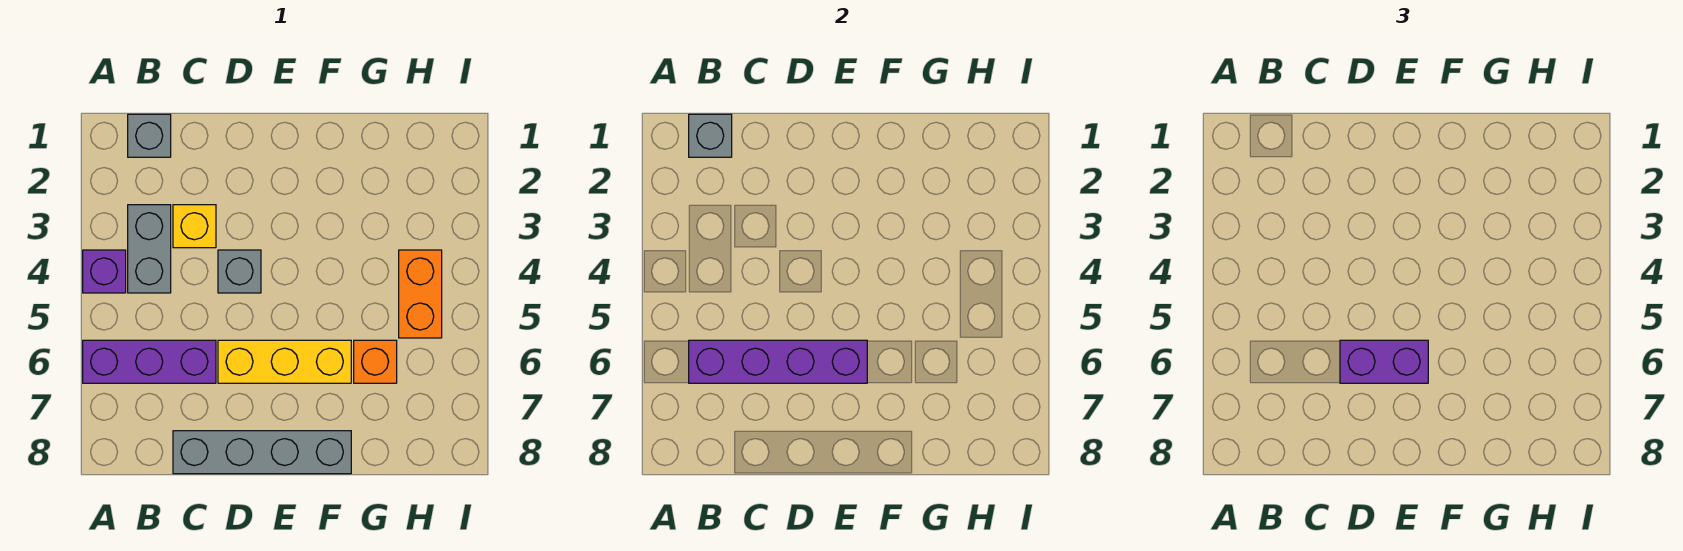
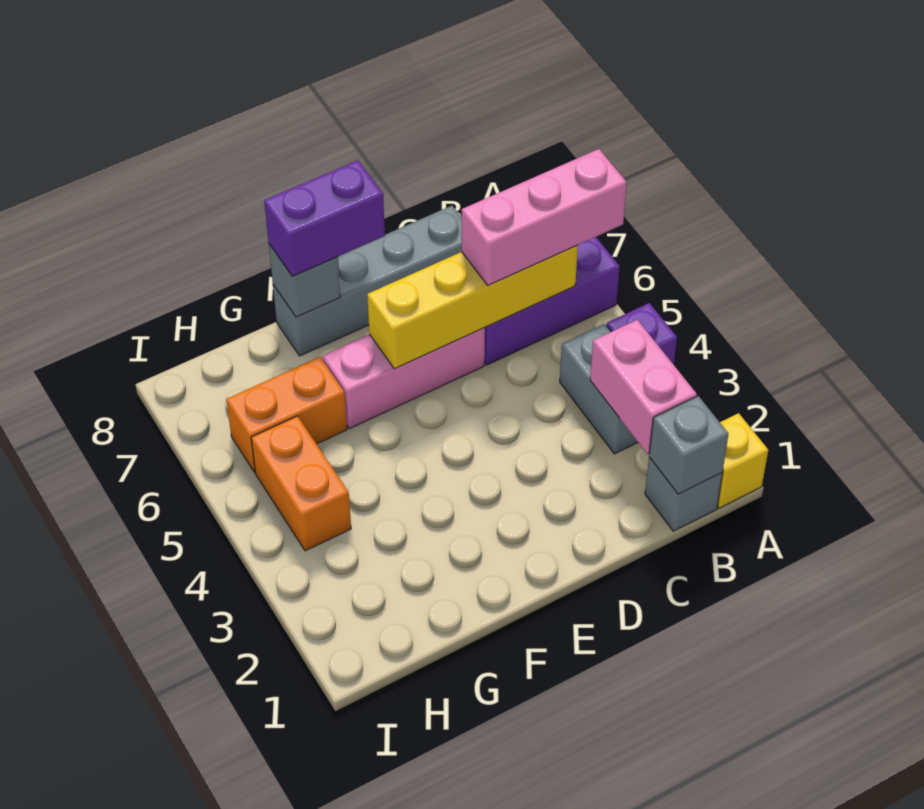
none -> pink 1x3 brick [462,149,627,285]
none -> pink 1x2 brick [590,320,697,454]
purple 1x4 brick [689,340,867,383] -> yellow 1x4 brick [367,245,578,369]
yellow 1x1 brick [173,205,216,248] -> yellow 1x1 brick moved to [717,413,768,508]
grey 1x1 brick [218,250,261,293] -> grey 1x1 brick moved to [269,244,340,317]
yellow 1x3 brick [218,340,351,383] -> pink 1x3 brick [322,328,485,429]
purple 1x2 brick [1340,340,1428,383] -> purple 1x2 brick moved to [264,160,385,276]
orange 1x1 brick [354,340,397,383] -> orange 1x2 brick [226,357,347,472]

